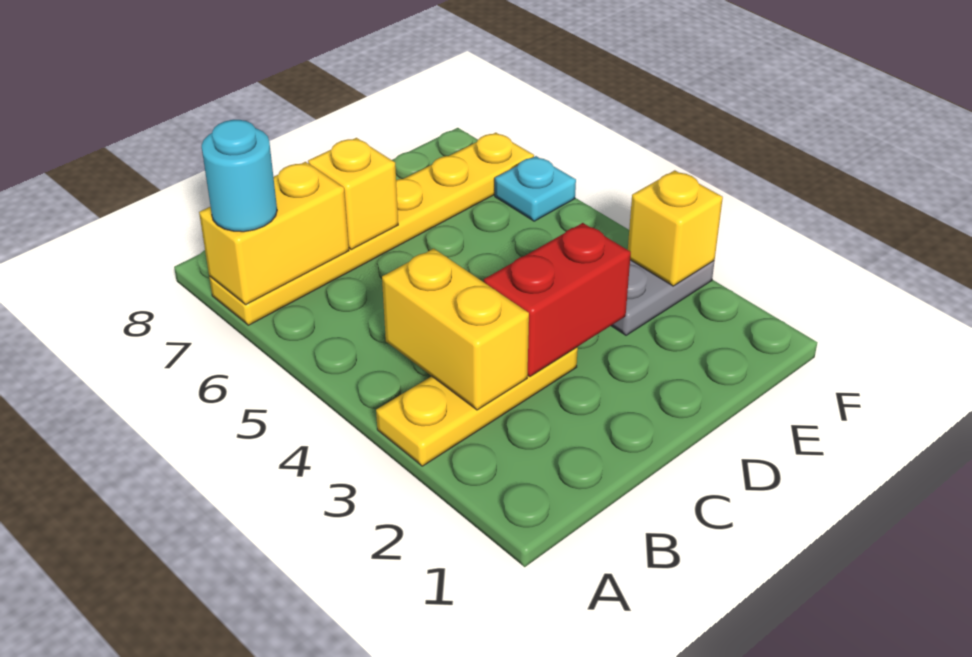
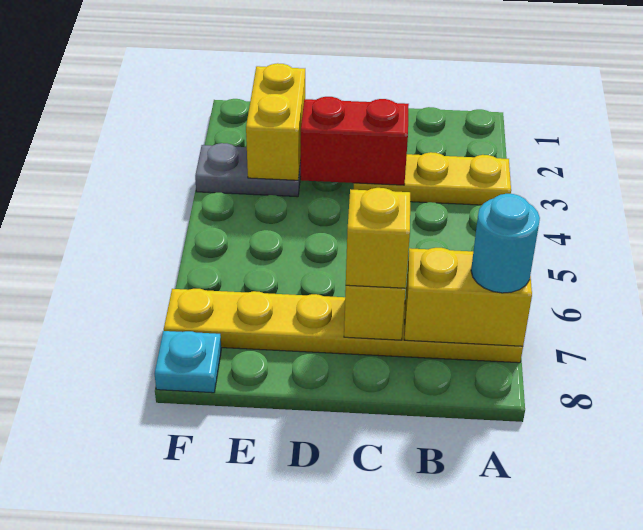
yellow 1x2 brick [382,249,529,410] -> yellow 1x2 brick moved to [246,63,305,180]
yellow 1x1 brick [628,170,723,286] -> yellow 1x1 brick moved to [346,188,410,288]
cyan 1x1 plate [495,156,576,221] -> cyan 1x1 plate moved to [155,331,221,393]

